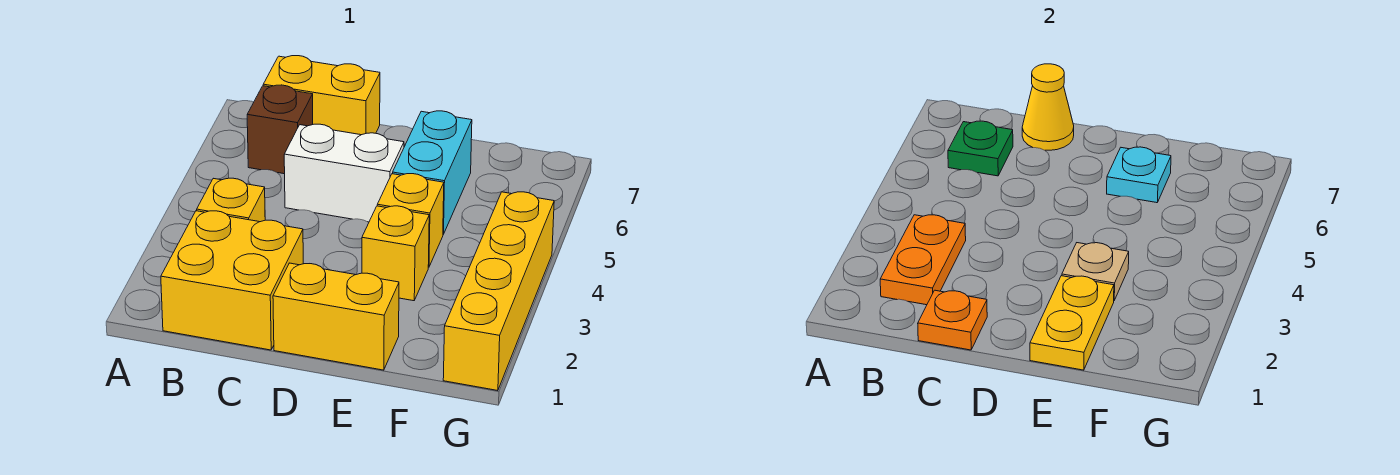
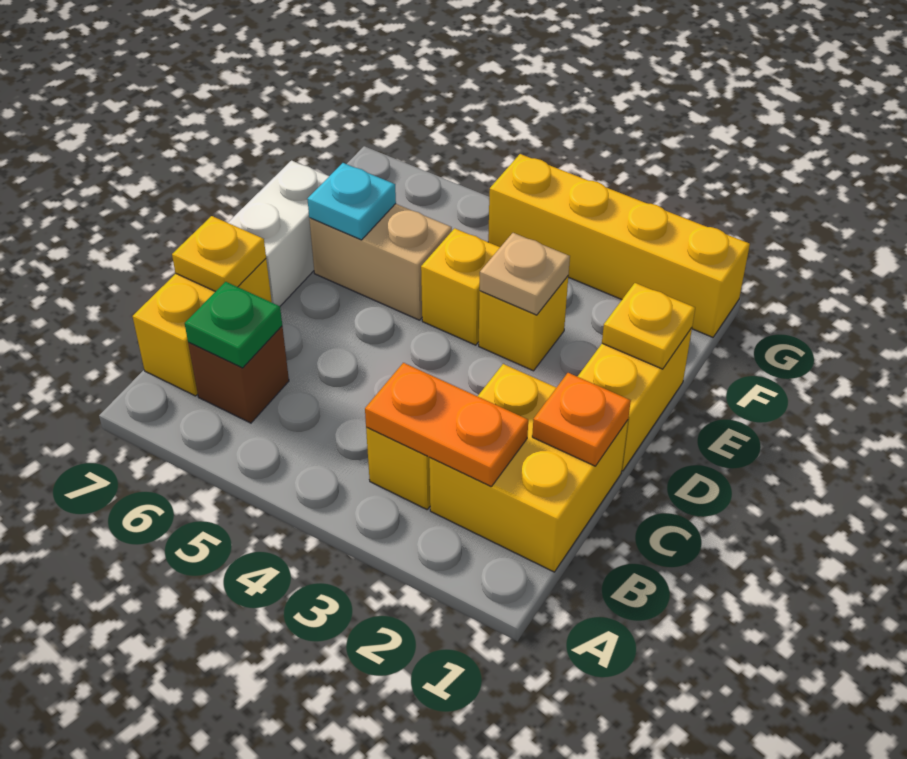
white 1x2 brick [284,124,404,222] -> white 1x2 brick moved to [228,161,329,306]
yellow 1x1 cone [1022,64,1074,150] -> yellow 1x1 plate [172,216,266,292]
yellow 1x2 plate [1030,276,1114,370] -> yellow 1x1 plate [602,283,695,369]
cyan 1x2 brick [393,111,472,234] -> tan 1x2 brick [309,204,452,320]

